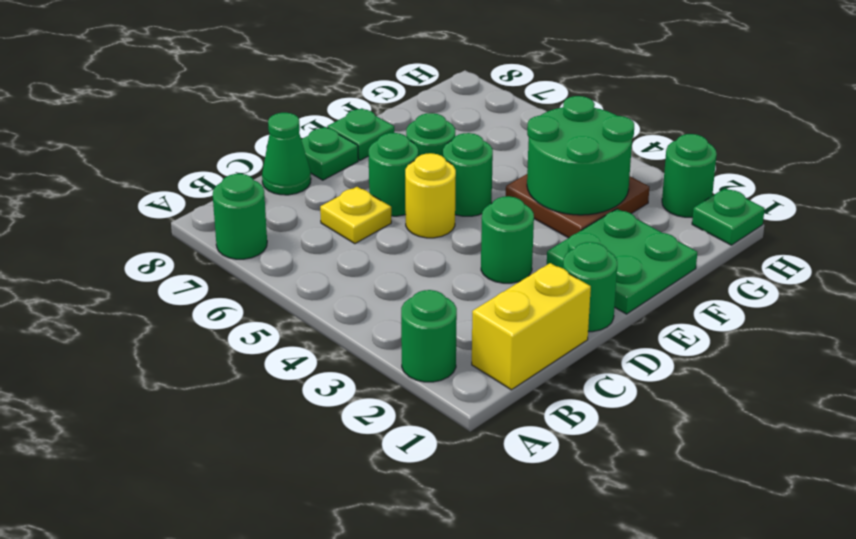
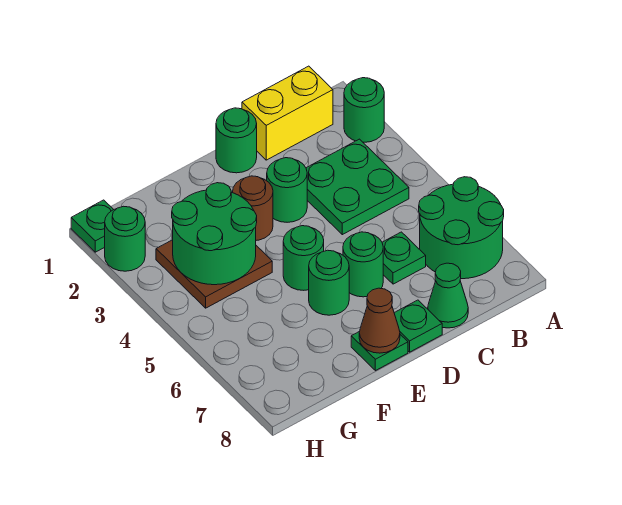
green 1x1 round brick [213,174,267,259] -> green 2x2 round brick [419,177,504,279]
yellow 1x1 plate [320,187,391,244] -> green 1x1 plate [382,232,426,284]
yellow 1x1 round brick [405,153,456,238] -> none
green 2x2 plate [547,209,697,314] -> green 2x2 plate moved to [306,139,409,235]
none -> brown 1x1 round brick [233,176,273,240]
none -> brown 1x1 cone [359,288,400,353]

